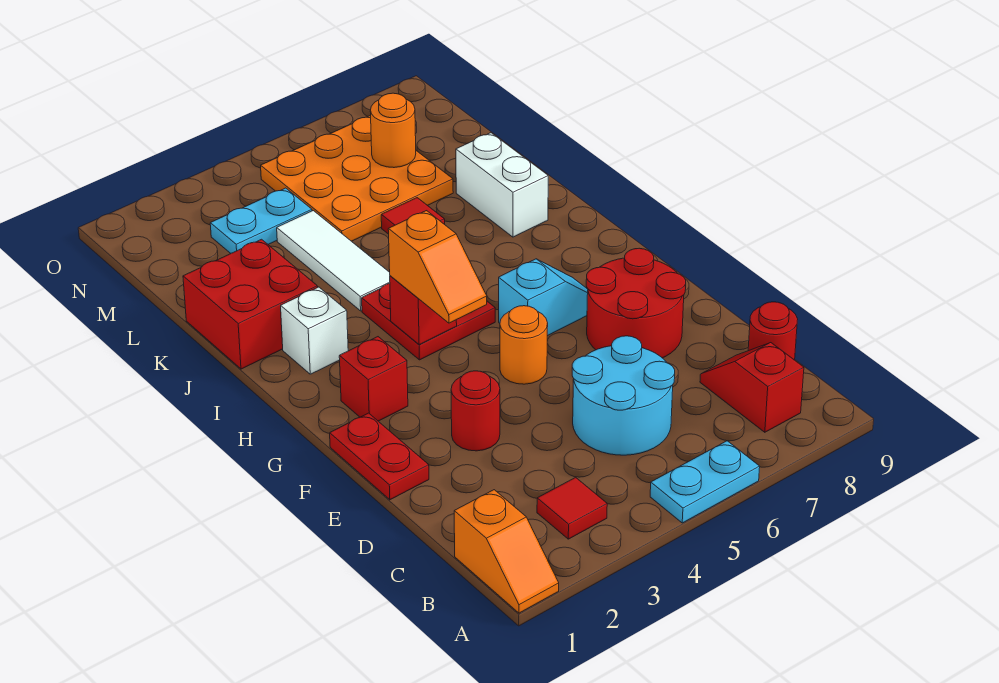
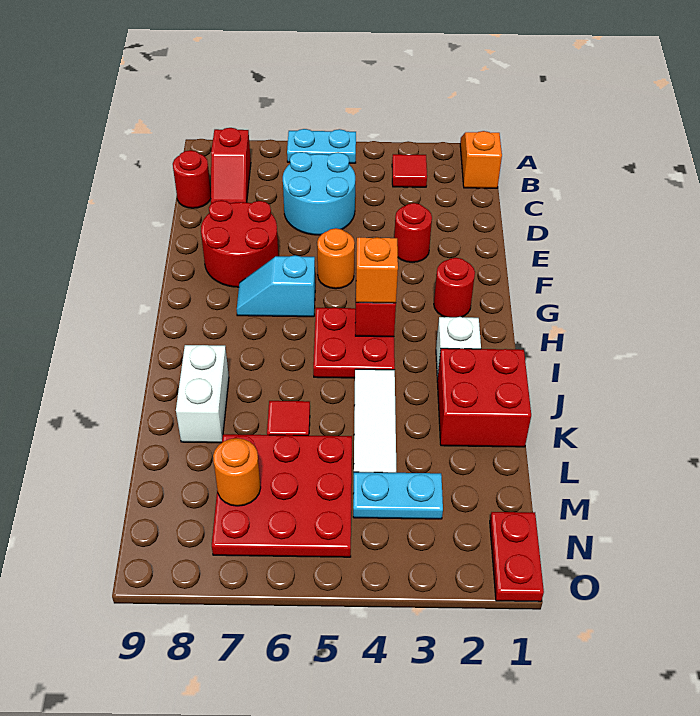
red 1x2 plate [330,413,429,500] -> red 1x2 plate moved to [490,512,544,602]
red 1x1 brick [339,337,408,421] -> red 1x1 round brick [434,258,475,317]
orange 3x3 plate [261,115,453,241] -> red 3x3 plate [212,434,352,557]

